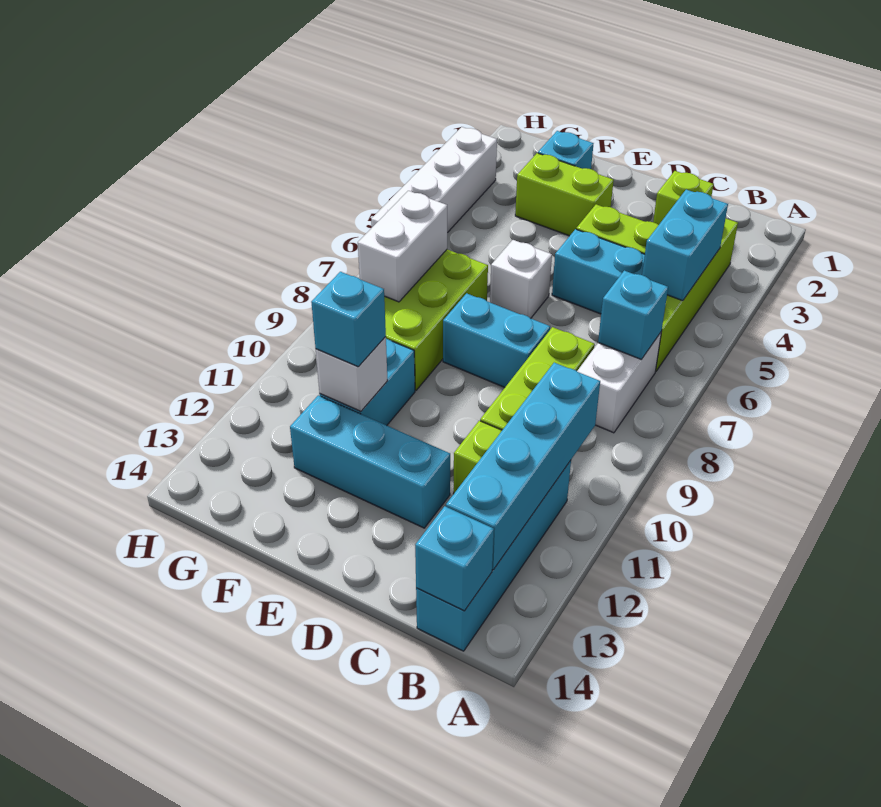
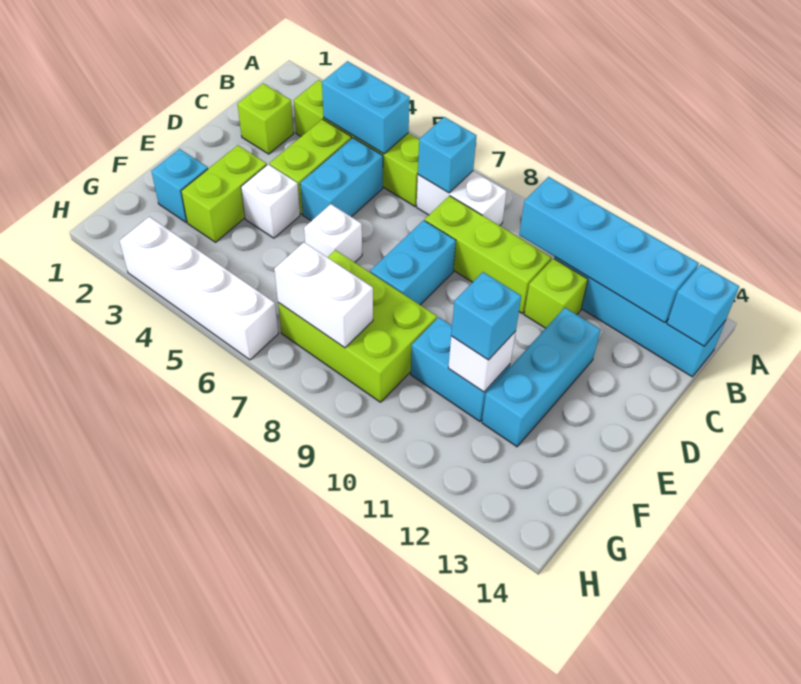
none -> white 1x1 brick [241,164,300,238]

